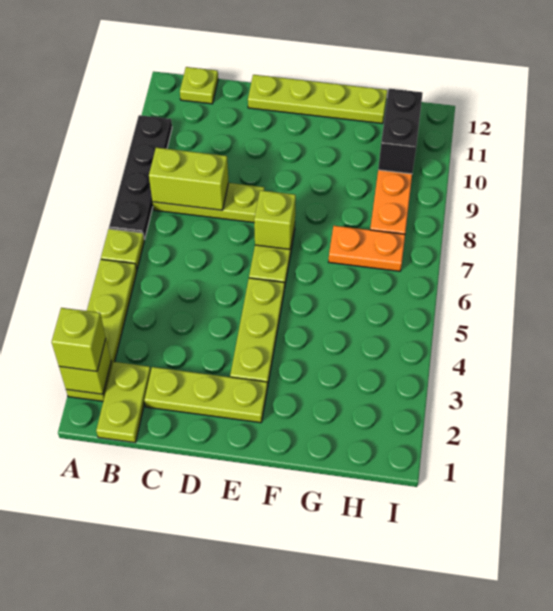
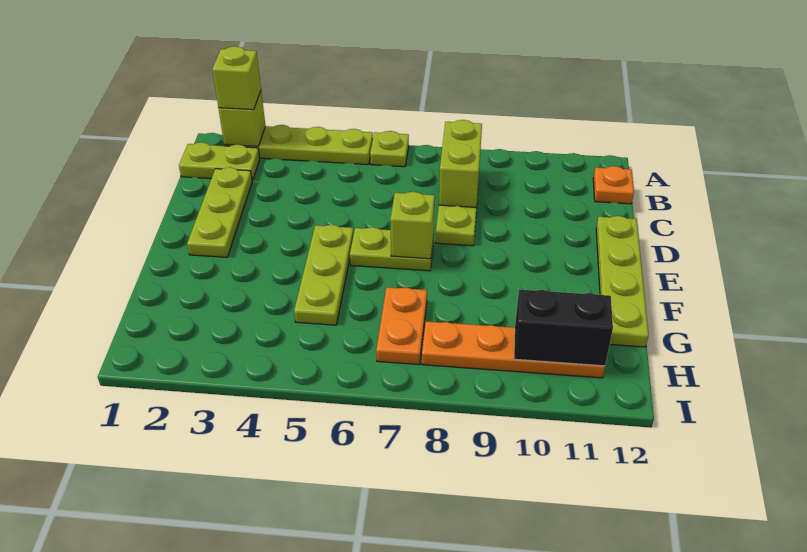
black 1x4 plate [109,115,172,240] -> none
lime 1x1 plate [180,67,218,104] -> orange 1x1 plate [593,166,634,204]
lime 1x3 plate [230,278,284,387] -> lime 1x3 plate turned to [294,225,354,325]

